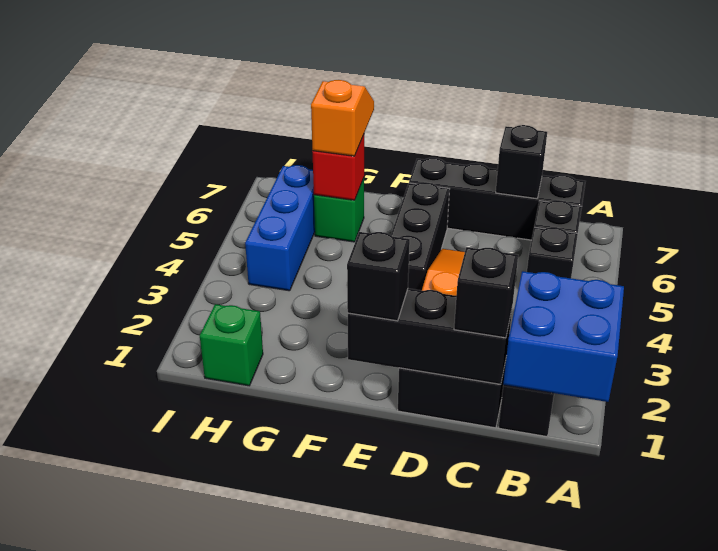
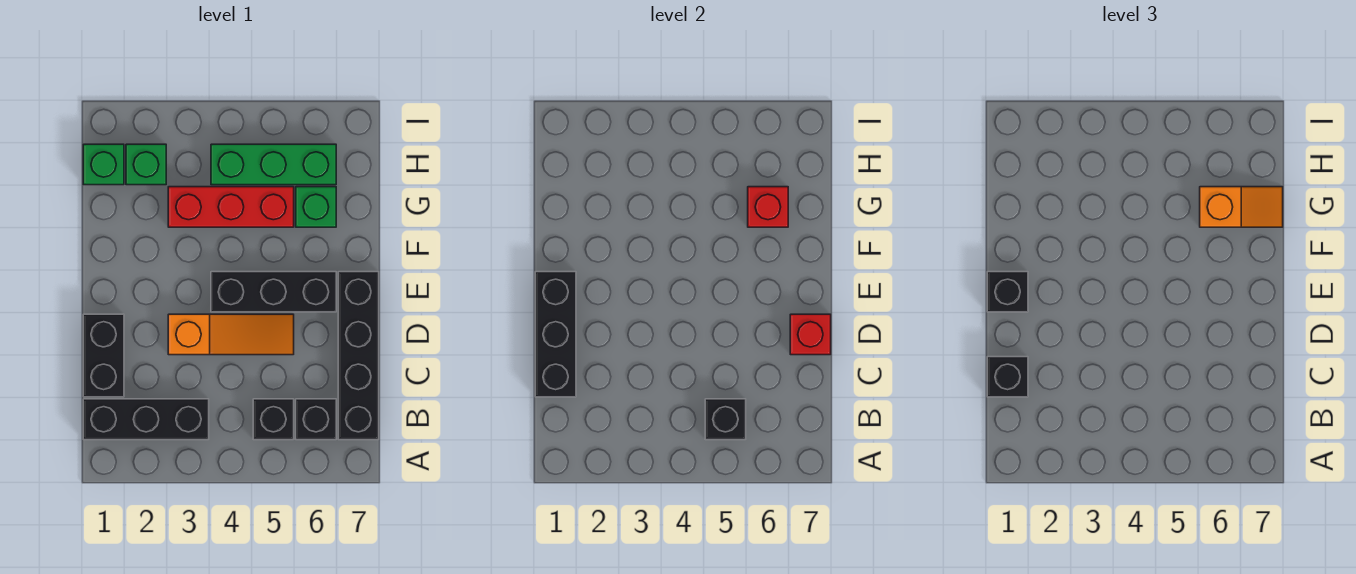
blue 2x2 brick [503,271,624,402] -> none
black 1x1 brick [496,125,547,199] -> black 1x1 brick moved to [705,399,746,440]
none -> red 1x1 brick [790,314,831,355]
none -> red 1x3 brick [168,187,294,227]
none -> green 1x1 brick [126,144,166,185]
blue 1x3 brick [245,165,315,291] -> green 1x3 brick [211,144,336,185]

